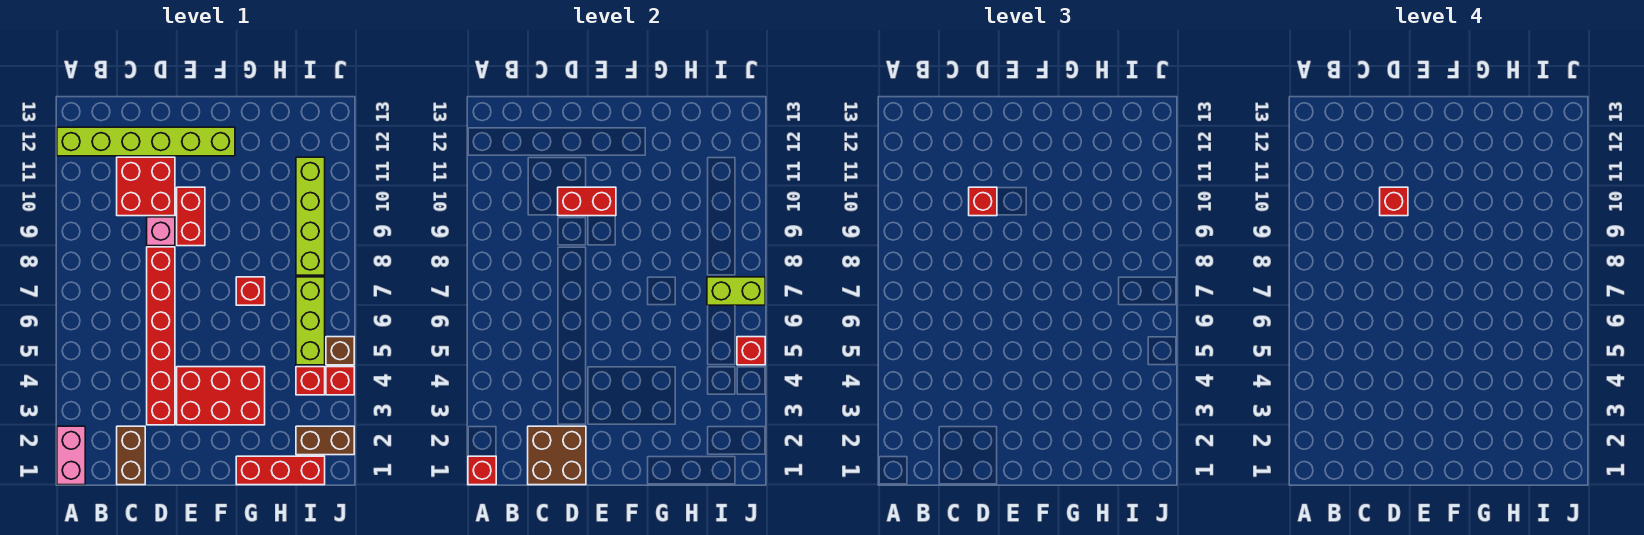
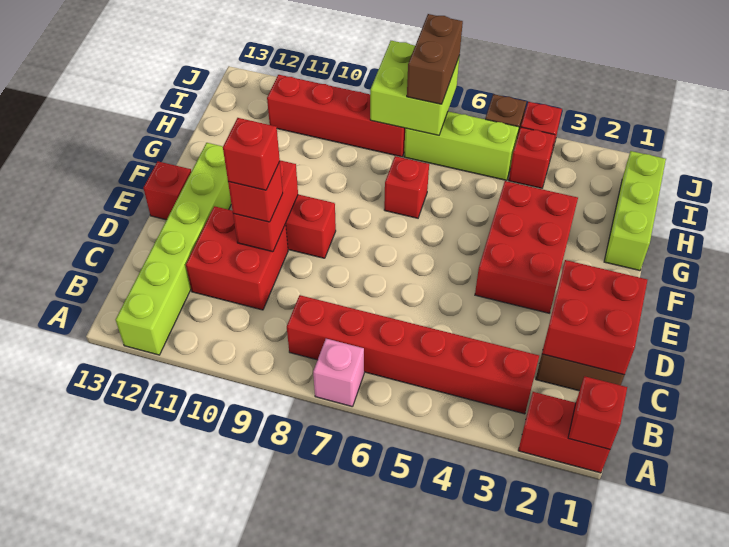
pink 1x2 brick [57,426,85,485] -> red 1x2 brick [518,392,610,473]
brown 2x2 brick [528,426,586,485] -> red 2x2 brick [542,260,647,375]
red 1x6 brick [147,247,175,425] -> red 1x6 brick moved to [287,295,539,414]
pink 1x1 brick [147,217,175,246] -> pink 1x1 brick moved to [313,339,364,407]
red 1x3 brick [236,456,325,485] -> lime 1x3 brick [604,151,666,271]
brown 1x2 brick [296,426,354,455] -> brown 1x2 brick moved to [407,14,463,104]
lime 1x2 brick [707,277,765,305] -> lime 2x2 brick [370,41,459,135]
lime 1x4 brick [296,157,325,275] -> red 1x4 brick [267,75,405,157]
red 1x1 brick [737,337,765,365] -> red 1x1 brick moved to [144,162,191,220]

